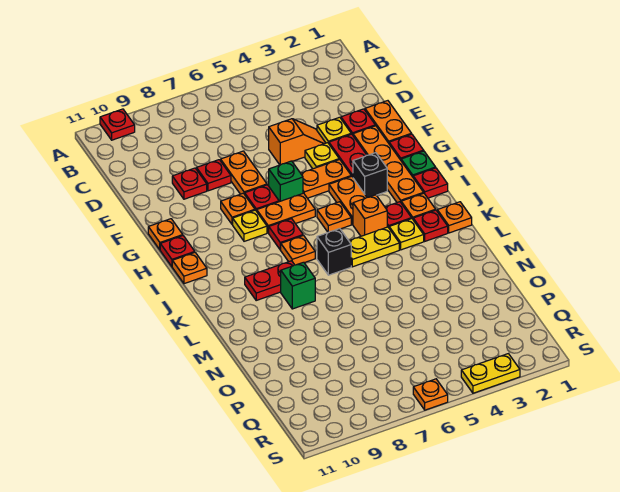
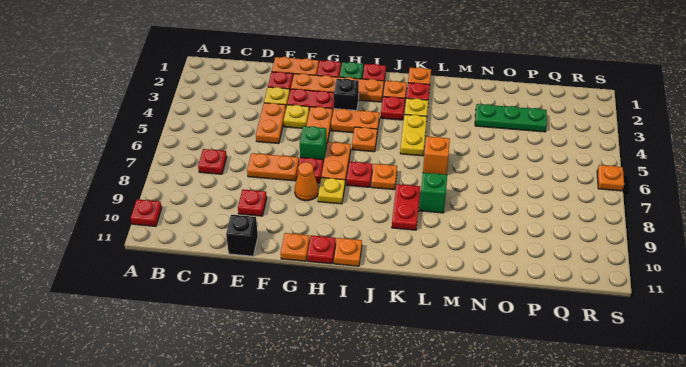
orange 1x2 slope [269,119,325,165] -> orange 1x2 plate [256,103,286,144]
red 1x1 plate [197,160,231,191] -> red 1x1 plate moved to [198,149,227,174]
orange 1x1 plate [221,193,255,225] -> orange 1x1 cone [295,162,319,201]
orange 1x1 brick [353,195,387,236] -> orange 1x1 brick moved to [423,136,450,175]
black 1x1 brick [317,229,351,275] -> black 1x1 brick moved to [226,215,258,256]
none -> green 1x3 plate [475,104,547,132]
yellow 1x2 plate [461,354,520,393] -> none

